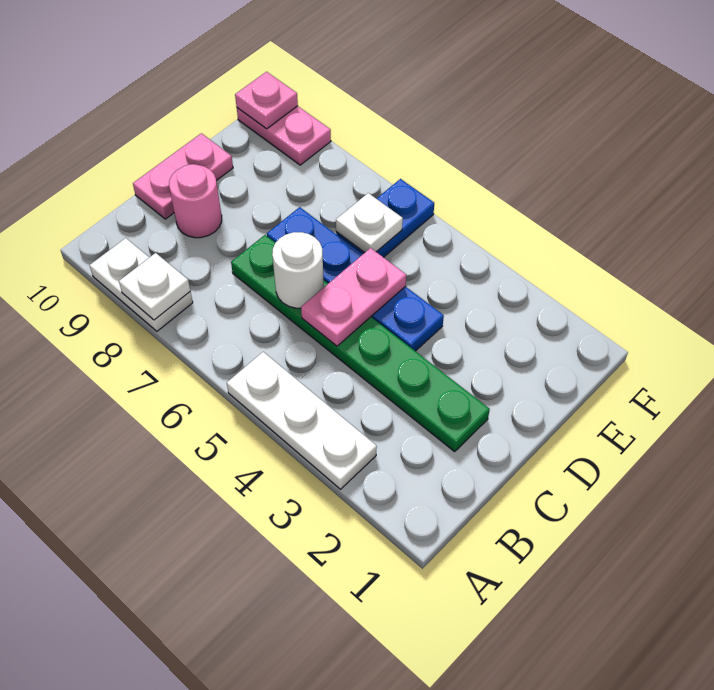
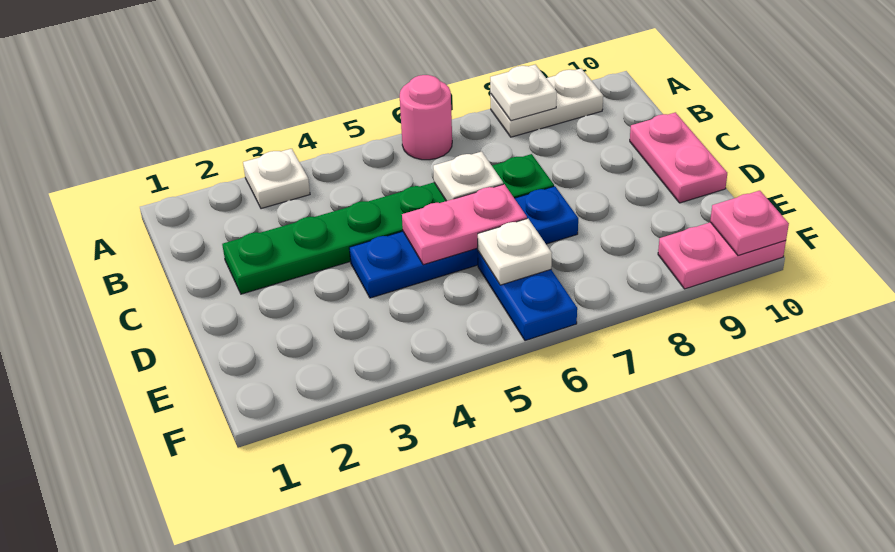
white 1x3 plate [227,352,377,489] -> white 1x1 plate [243,149,310,209]
pink 1x2 plate [301,248,406,346] -> pink 1x2 plate turned to [402,184,527,265]
white 1x1 round brick [272,232,324,308] -> white 1x1 plate [433,152,503,201]
pink 1x1 round brick [169,164,222,238] -> pink 1x1 round brick moved to [400,75,452,160]

